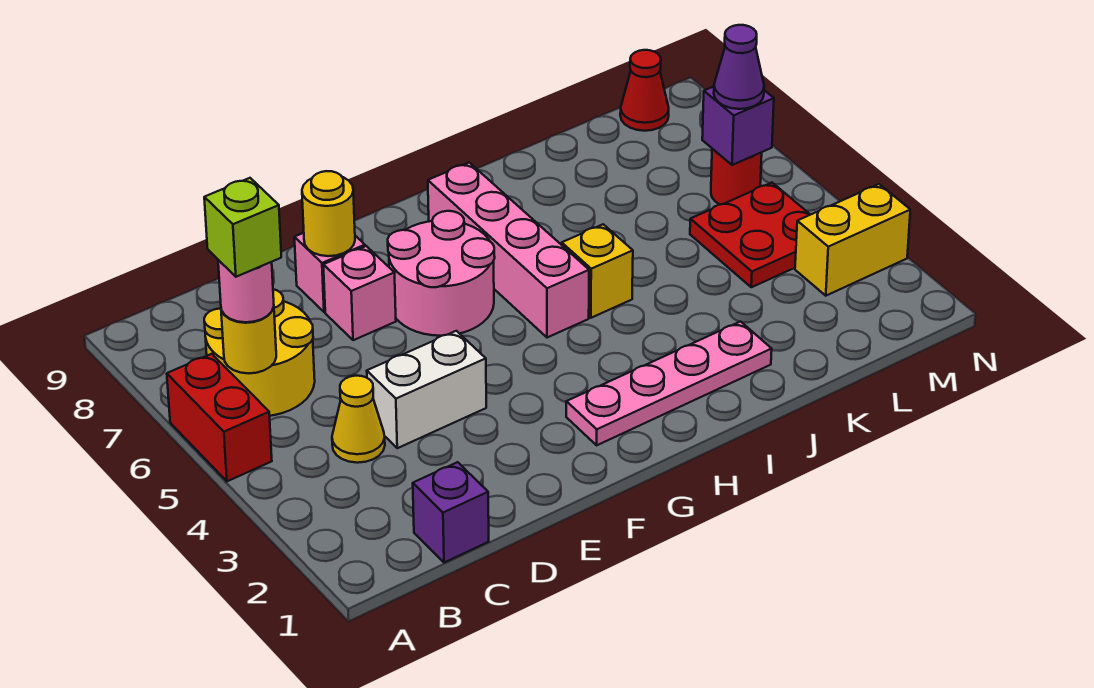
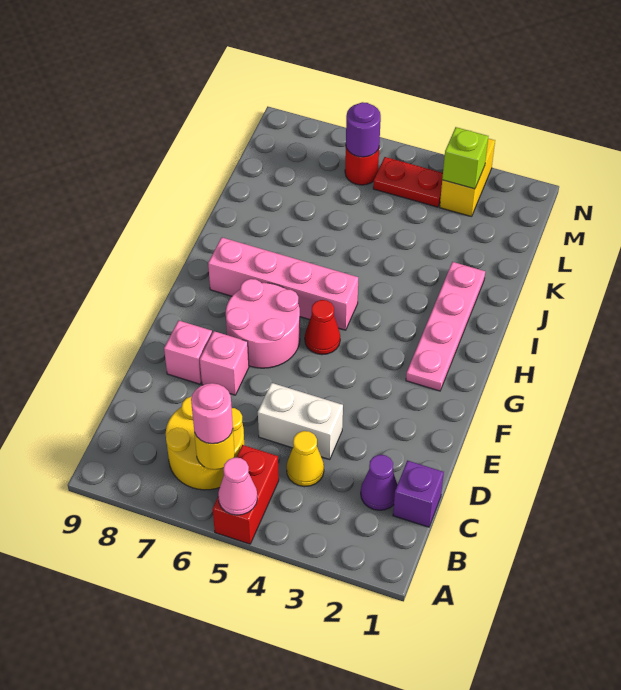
red 1x2 brick [167,354,272,481] -> red 1x2 brick turned to [213,445,279,544]
none -> pink 1x1 cone [218,458,257,515]
lime 1x1 brick [204,178,281,277] -> lime 1x1 brick moved to [442,127,488,189]
white 1x2 brick [367,331,486,448] -> white 1x2 brick turned to [258,383,343,460]
yellow 1x1 round brick [302,171,355,256] -> none
yellow 1x1 brick [562,224,633,318] -> none
red 2x2 plate [690,183,810,287] -> red 1x2 plate [373,157,443,207]
purple 1x1 brick [702,87,774,165] -> purple 1x1 round brick [346,102,381,157]
purple 1x1 cone [714,25,764,109] -> purple 1x1 cone moved to [361,455,398,510]
red 1x1 cone [620,50,669,131] -> red 1x1 cone moved to [305,300,340,355]

